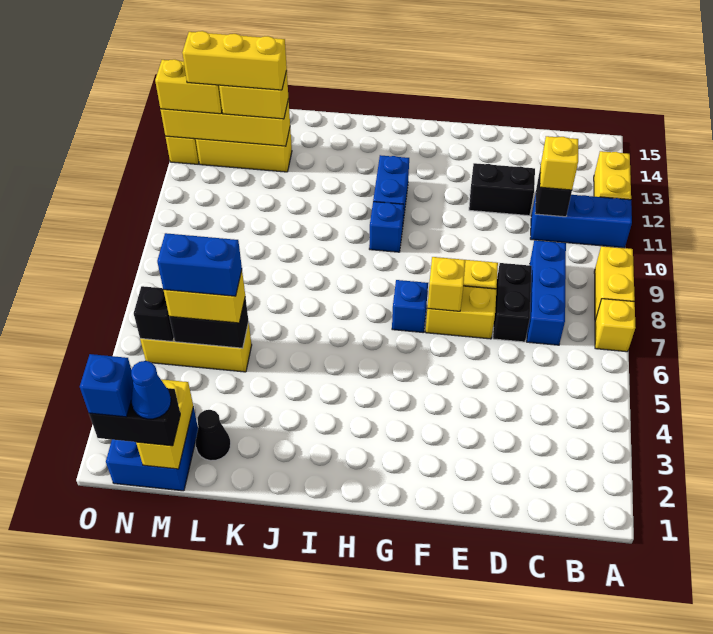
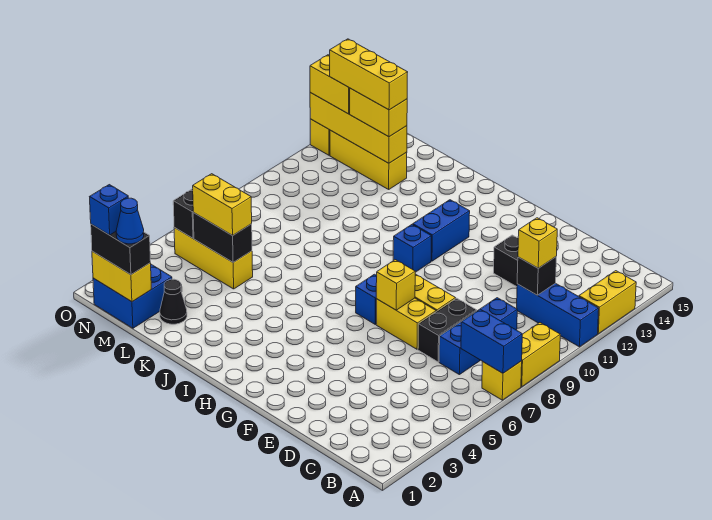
blue 1x2 brick [157,233,242,296] -> blue 1x2 brick moved to [461,309,522,373]
yellow 1x2 brick [136,379,193,469] -> yellow 1x2 brick turned to [92,251,151,302]

